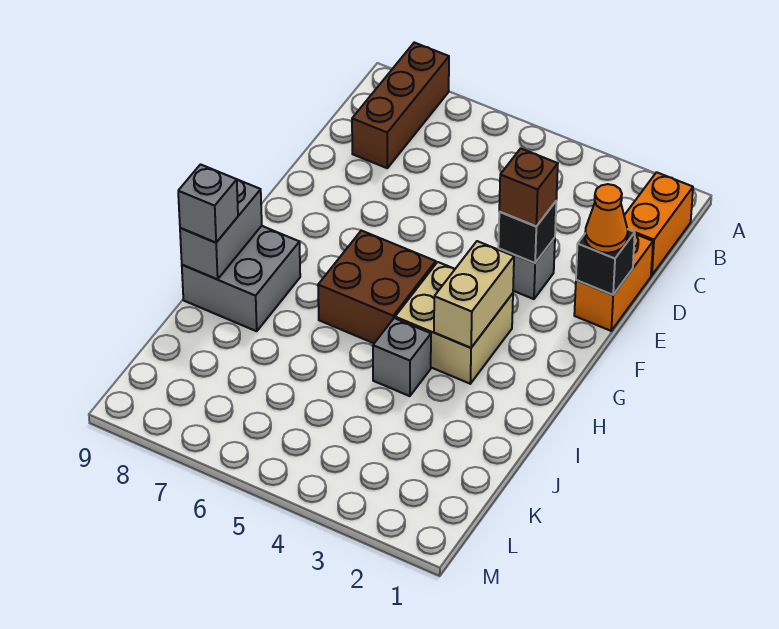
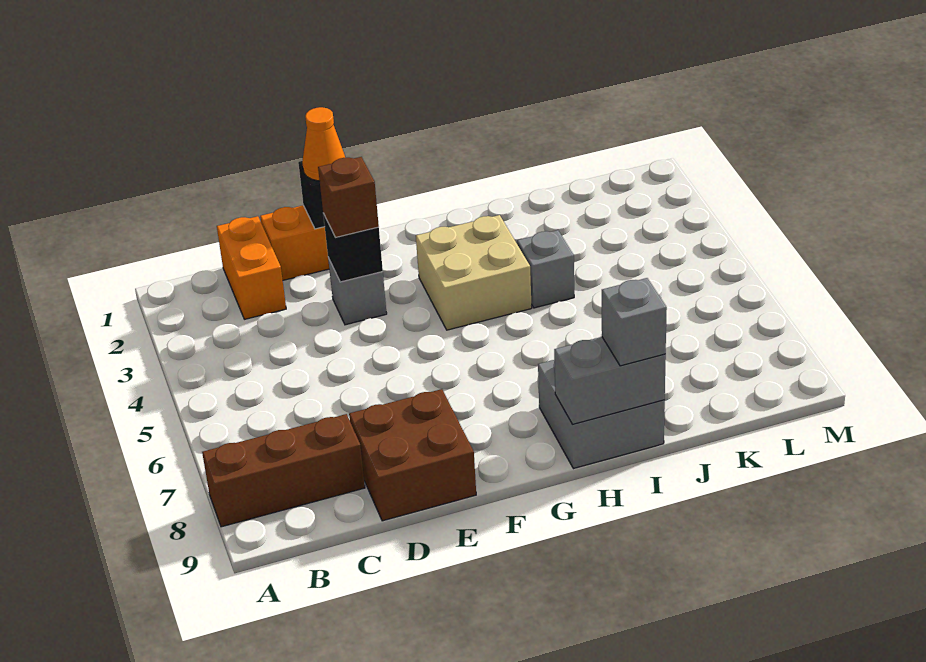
orange 1x2 brick [624,172,693,275] -> orange 1x2 brick turned to [217,216,286,319]
tan 1x2 brick [434,241,514,348] -> none
brown 2x2 brick [318,231,436,343] -> brown 2x2 brick moved to [349,389,476,521]

